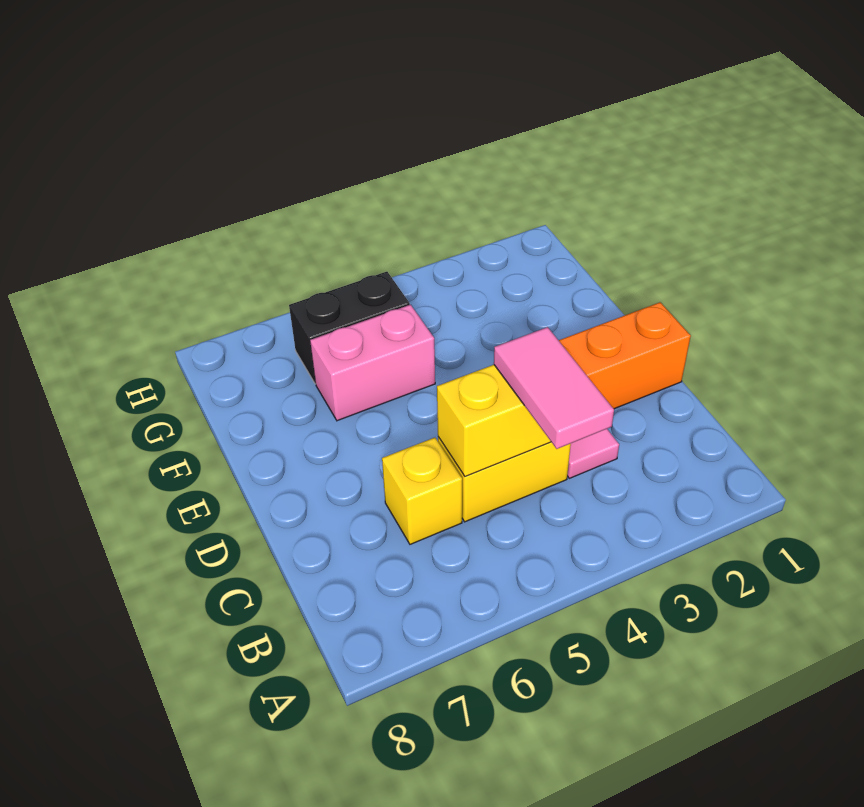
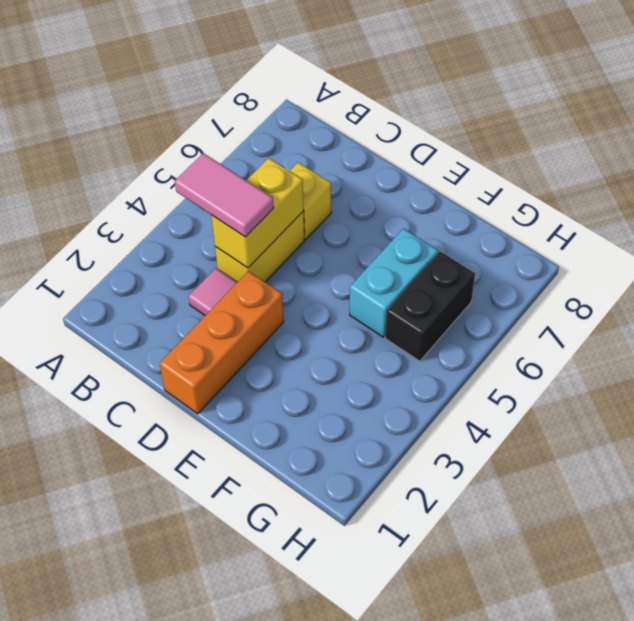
pink 1x2 brick [310,305,435,421] -> cyan 1x2 brick [350,228,438,337]

